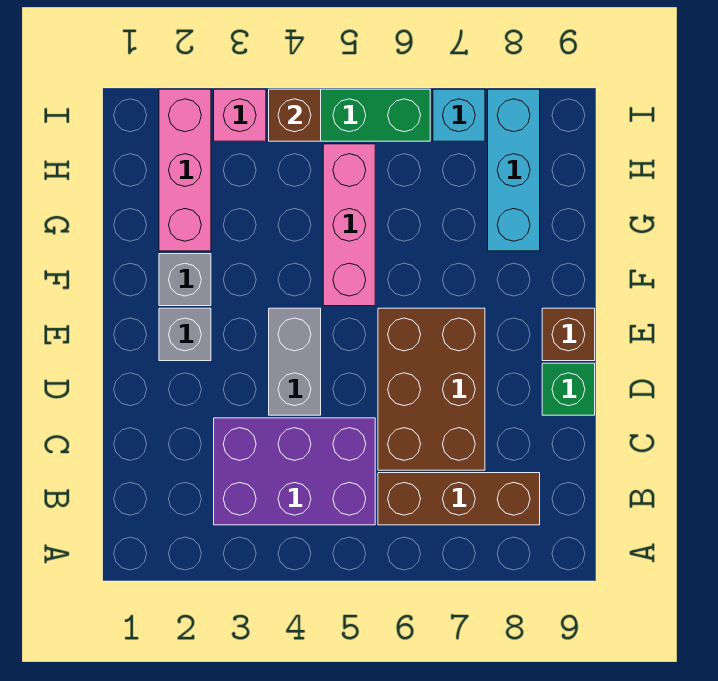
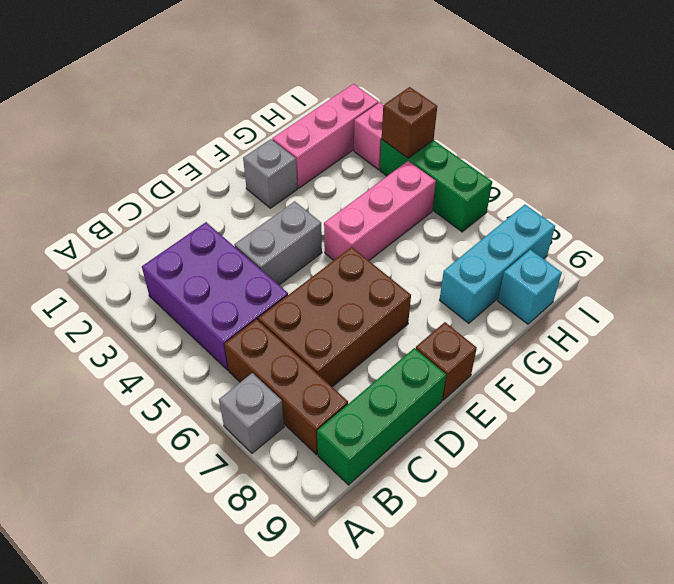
green 1x1 brick [542,363,595,415] -> green 1x3 brick [317,348,446,485]
grey 1x1 brick [159,308,211,361] -> grey 1x1 brick moved to [219,373,284,453]
cyan 1x1 brick [433,89,485,141] -> cyan 1x1 brick moved to [498,250,562,324]

